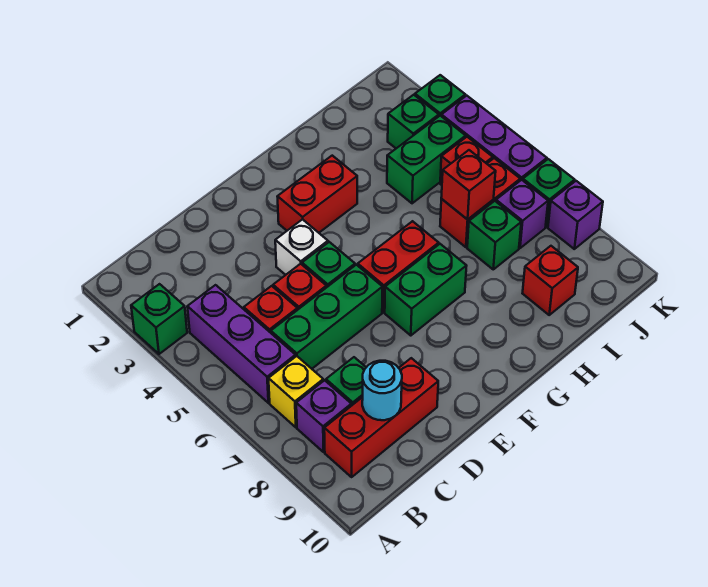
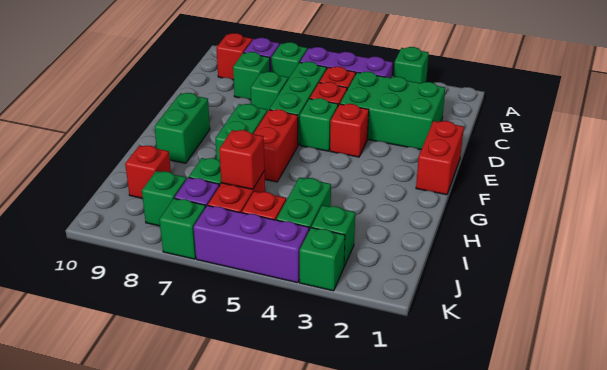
yellow 1x1 brick [268,356,323,427] -> green 1x1 brick [272,42,307,79]
red 1x3 brick [324,358,438,477] -> red 1x1 brick [216,33,252,80]
none -> green 2x3 brick [340,72,445,150]
cyan 1x1 round brick [362,361,402,420] -> none
none -> green 1x1 brick [251,72,288,112]
white 1x1 brick [275,219,328,275] -> red 1x1 brick [330,104,369,157]
red 1x2 brick [277,156,357,233] -> red 1x2 brick moved to [416,121,464,195]
none -> green 1x2 brick [154,93,210,163]
none -> green 1x1 brick [142,171,187,226]
purple 1x1 brick [548,181,603,249] -> none

